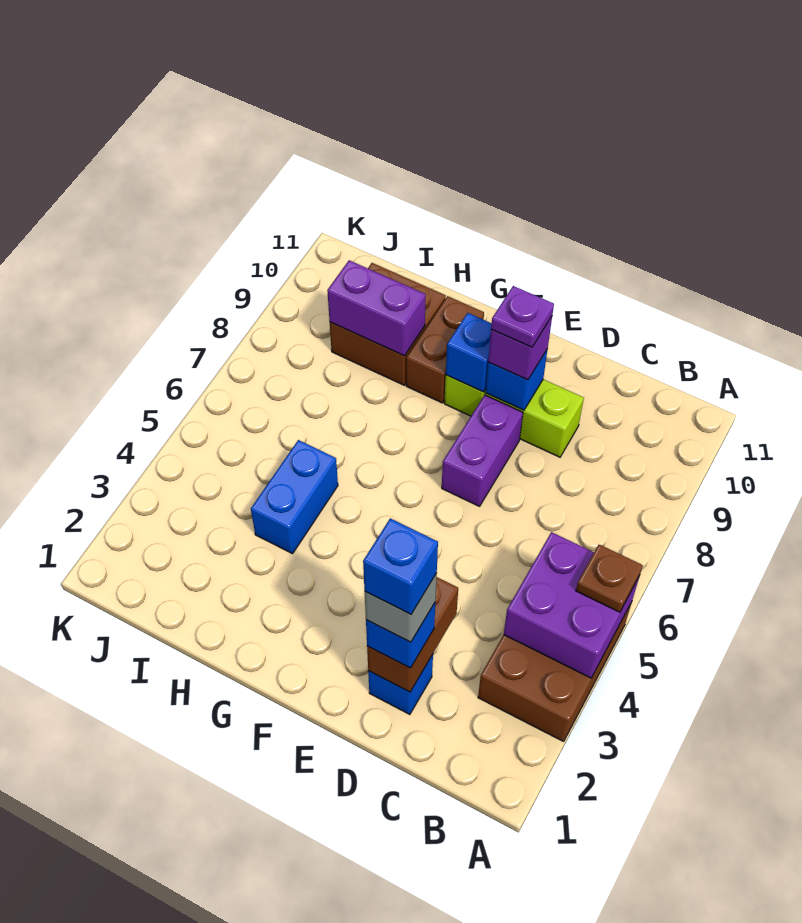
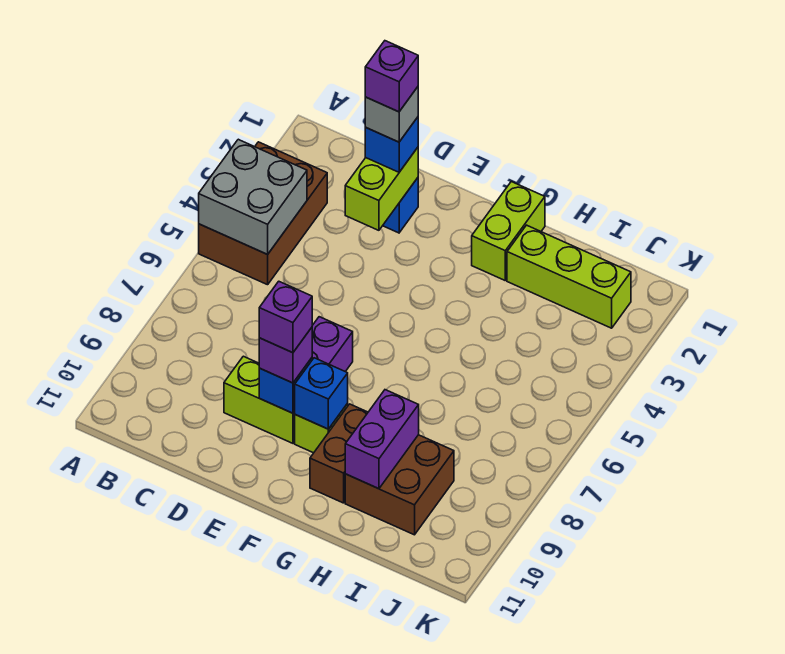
purple 2x2 brick [504,532,640,678] -> grey 2x2 brick [199,139,307,254]
brown 1x1 plate [576,545,643,612] -> none
brown 1x2 brick [367,577,458,692] -> lime 1x2 brick [345,147,418,230]
blue 1x1 brick [363,518,438,614] -> purple 1x1 brick [365,41,418,112]
purple 1x1 plate [491,286,554,347] -> purple 1x1 brick [259,281,312,353]
none -> lime 1x2 brick [472,182,545,280]
none -> lime 1x3 brick [507,225,631,328]
blue 1x2 brick [251,440,338,554] -> none
purple 1x2 brick [327,260,426,356] -> purple 1x2 brick turned to [345,390,419,489]

